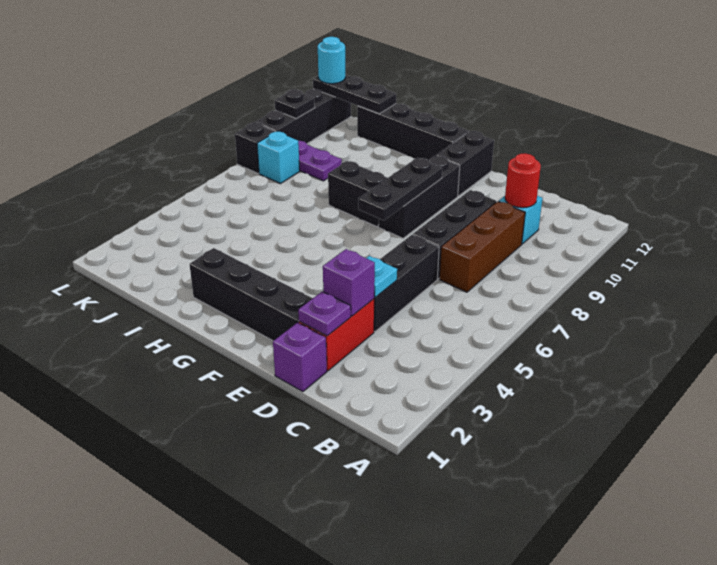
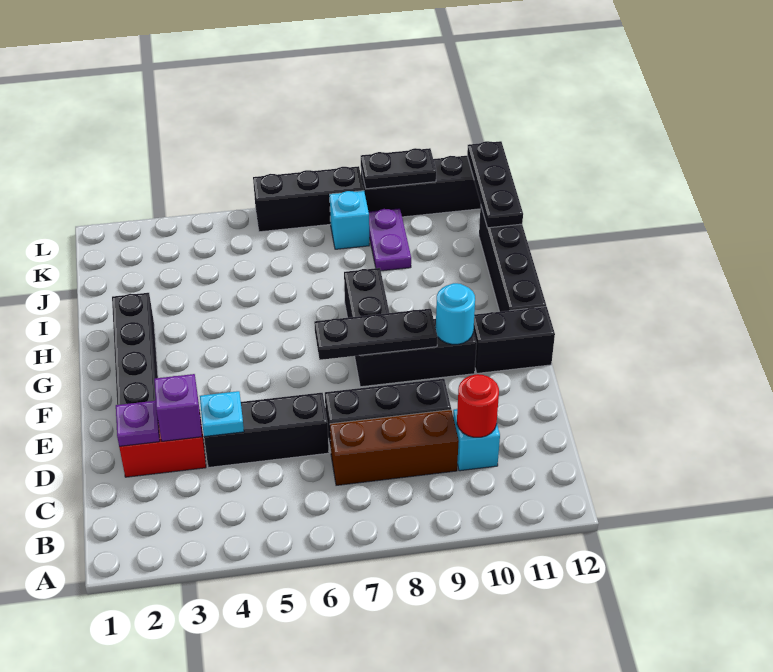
purple 1x1 brick [273,322,327,392] -> none
black 1x1 brick [235,122,276,173] -> black 1x3 brick [253,166,364,232]
black 1x1 plate [275,89,315,119] -> black 1x2 plate [361,148,436,189]
cyan 1x1 round brick [318,37,345,84] -> cyan 1x1 round brick moved to [436,283,475,344]

